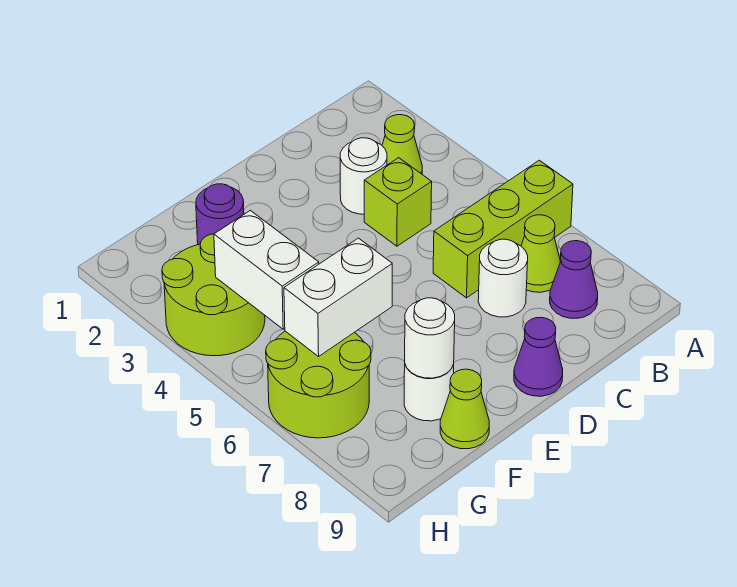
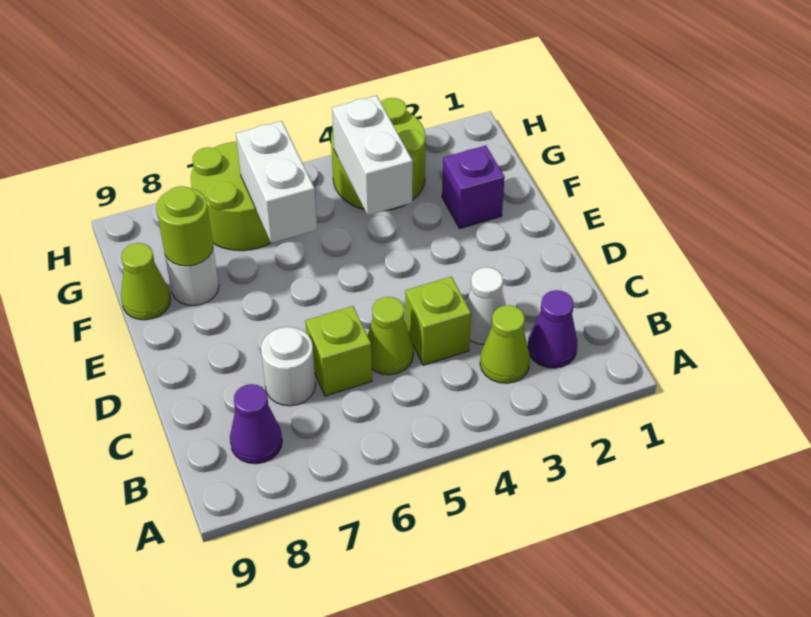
lime 1x3 brick [433,160,573,298] -> lime 1x1 brick [305,306,372,396]
lime 1x1 cone [521,215,560,292] -> lime 1x1 cone moved to [367,297,414,375]
white 1x1 round brick [340,138,387,214] -> white 1x1 cone [466,267,506,344]
purple 1x1 cone [514,317,563,396] -> purple 1x1 cone moved to [528,290,577,368]
purple 1x1 round brick [196,184,244,245] -> purple 1x1 brick [442,145,505,229]
white 1x1 round brick [405,298,455,378] -> lime 1x1 round brick [156,186,213,266]
white 1x2 brick [214,210,319,329] -> white 1x2 brick turned to [332,95,413,215]

